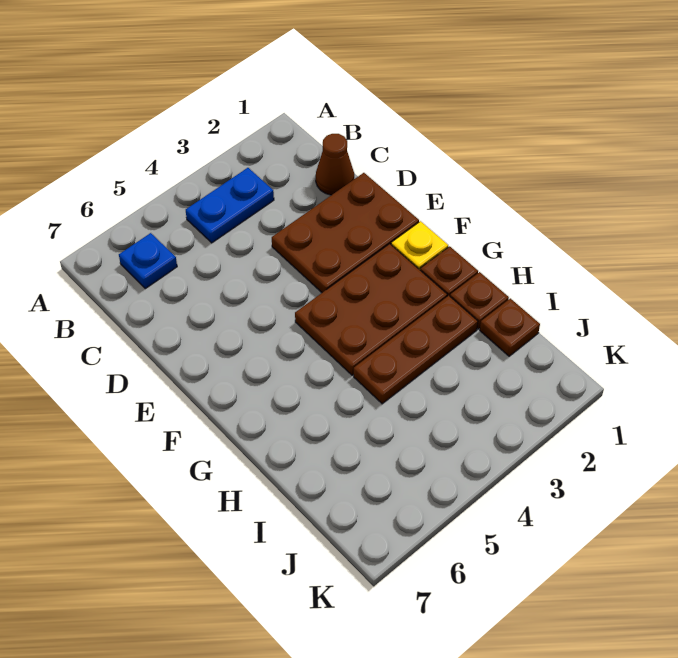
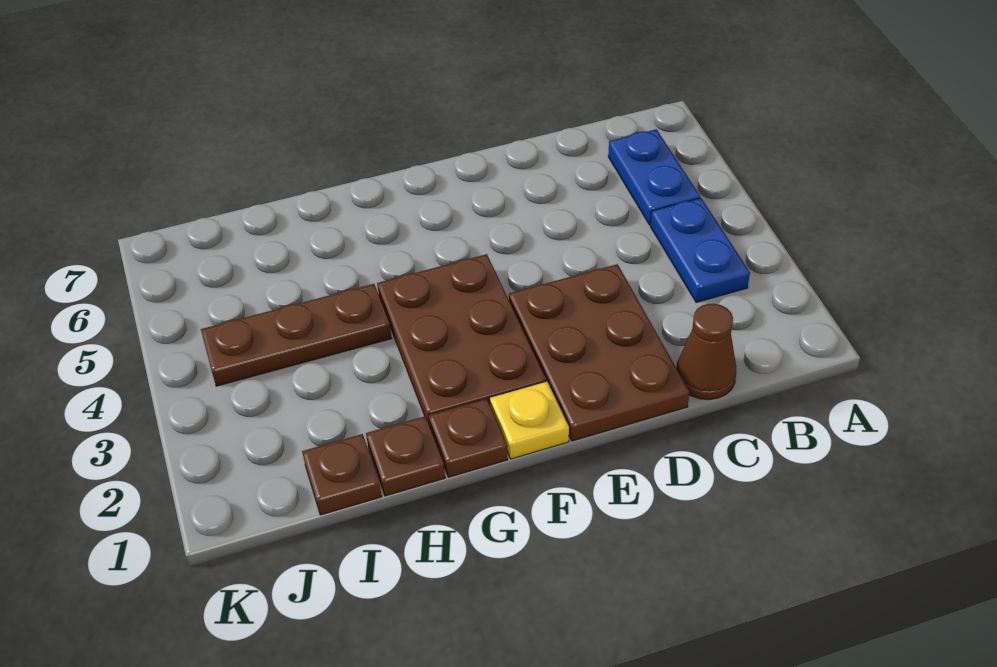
blue 1x1 plate [119,233,177,288] -> blue 1x2 plate [608,129,700,225]
brown 1x3 plate [354,296,478,404] -> brown 1x3 plate turned to [201,284,392,386]

